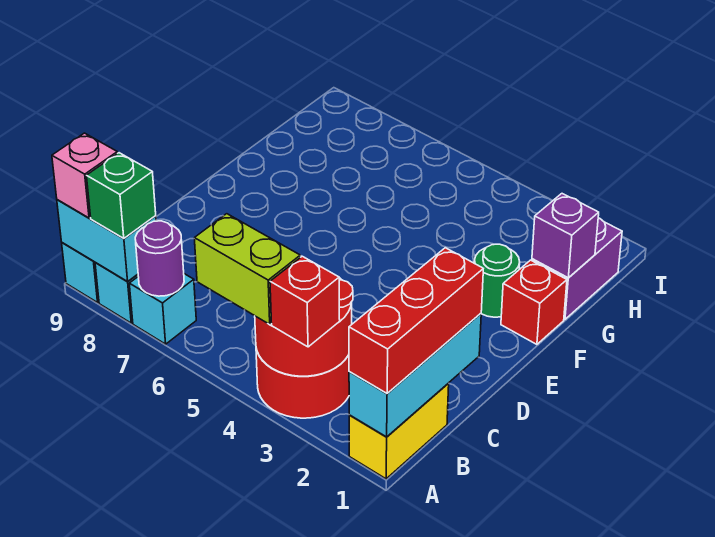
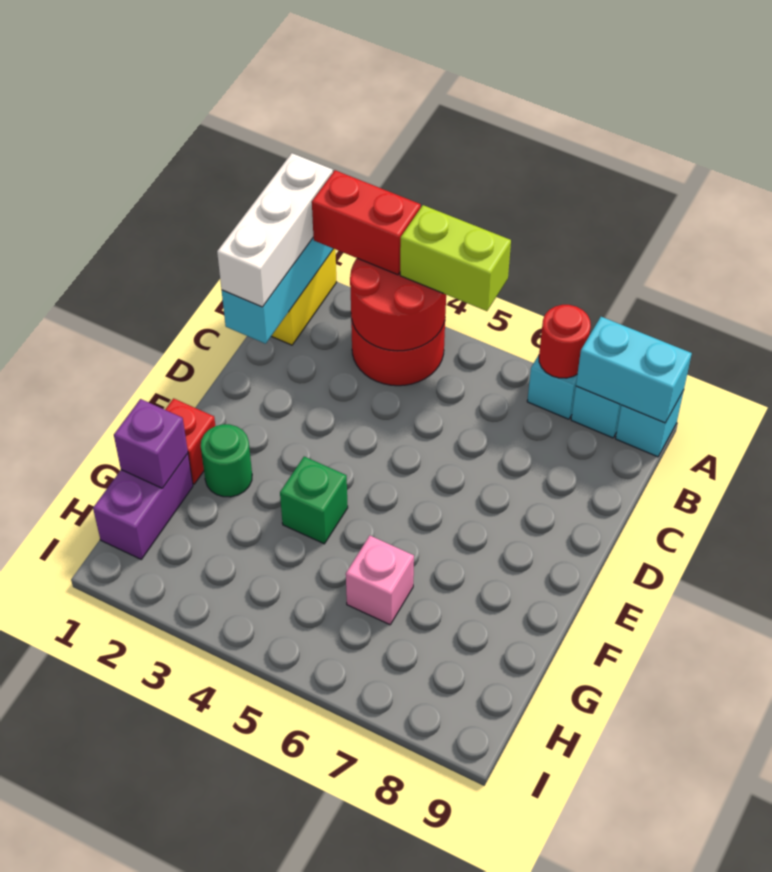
red 1x3 brick [349,248,483,393] -> white 1x3 brick [217,153,333,307]
red 1x1 brick [270,256,340,347] -> red 1x2 brick [312,170,421,275]
purple 1x1 round brick [135,221,184,296] -> red 1x1 round brick [539,305,591,378]
green 1x1 brick [87,153,156,238] -> green 1x1 brick moved to [280,457,348,544]
pink 1x1 brick [52,133,117,218] -> pink 1x1 brick moved to [346,536,414,625]

